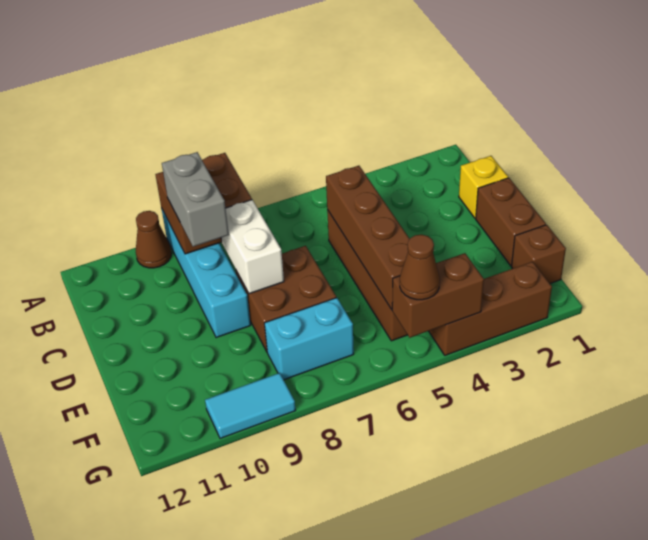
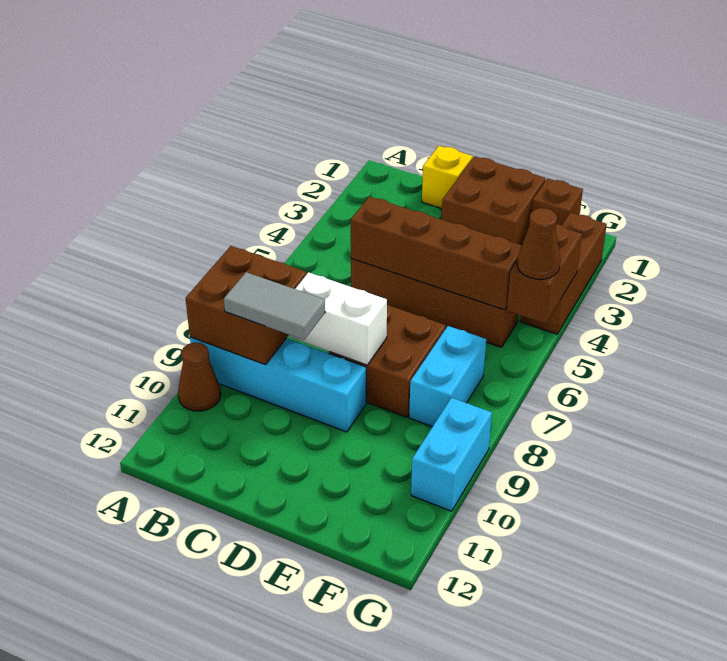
grey 1x2 brick [162,152,229,247] -> grey 1x2 tile [224,272,325,340]
brown 1x2 brick [476,178,546,266] -> brown 2x2 brick [441,156,545,245]
cyan 1x2 tile [205,373,296,438] -> cyan 1x2 brick [411,398,492,511]

